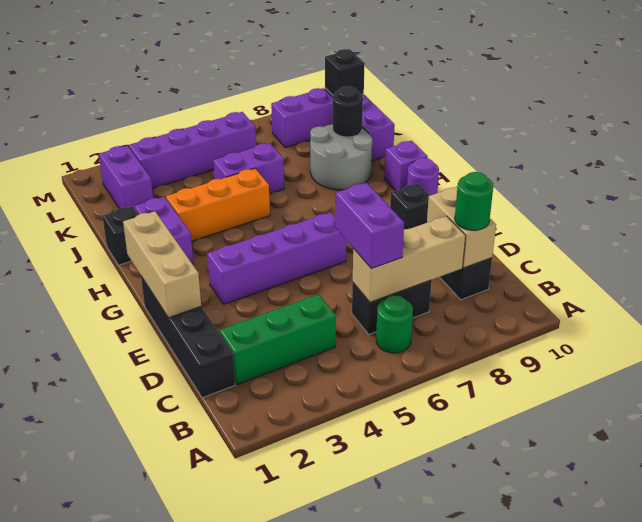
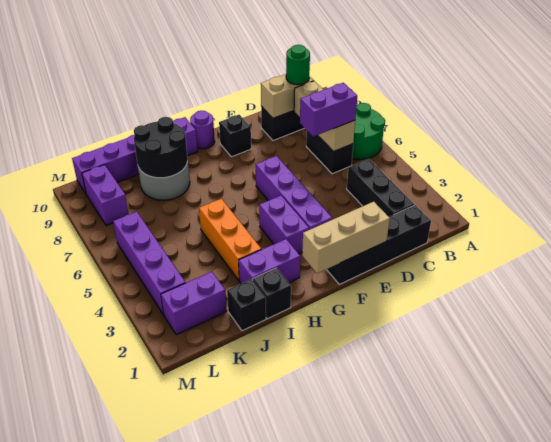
green 1x1 round brick [376,295,413,353] -> green 2x2 round brick [352,103,385,159]
green 1x3 brick [219,294,336,385] -> black 1x3 brick [347,159,414,217]
purple 1x2 brick [213,143,284,194] -> purple 1x2 brick moved to [259,196,309,254]
black 1x1 round brick [332,86,363,137] -> black 2x2 round brick [134,117,188,178]
black 1x1 brick [325,49,365,95] -> black 1x1 brick moved to [227,279,266,331]

